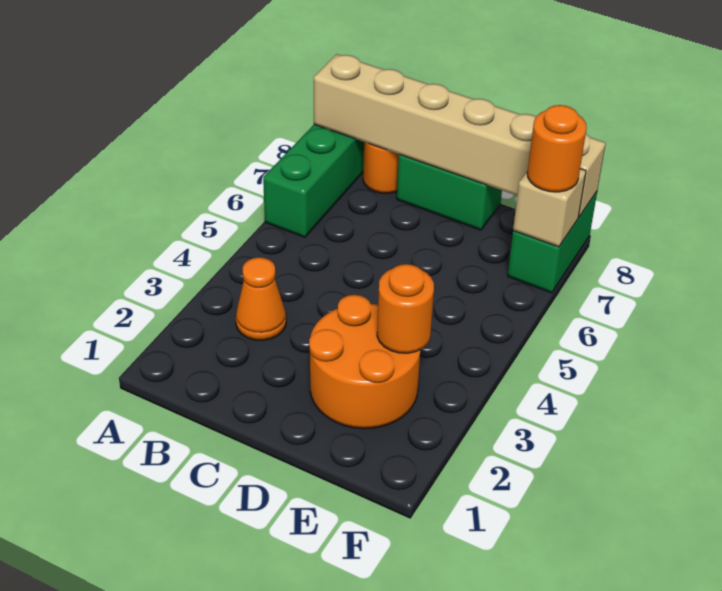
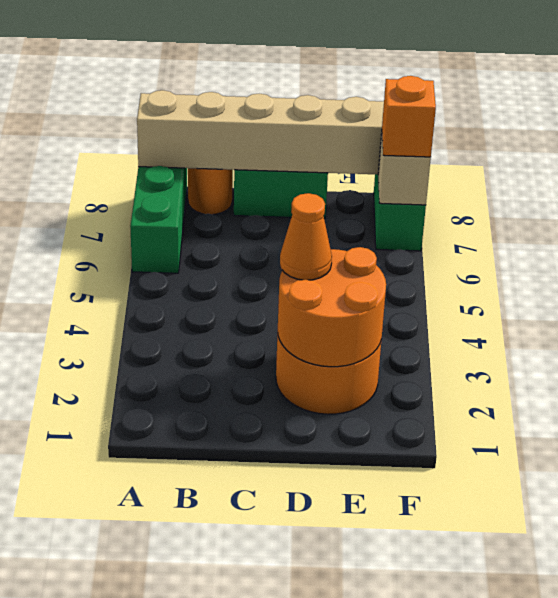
orange 1x1 cone [236,257,286,340] -> orange 1x1 cone moved to [280,193,332,280]
orange 1x1 round brick [377,264,434,353] -> orange 2x2 round brick [278,247,386,367]
orange 1x1 round brick [527,105,587,192] -> orange 1x1 brick [382,76,436,157]

